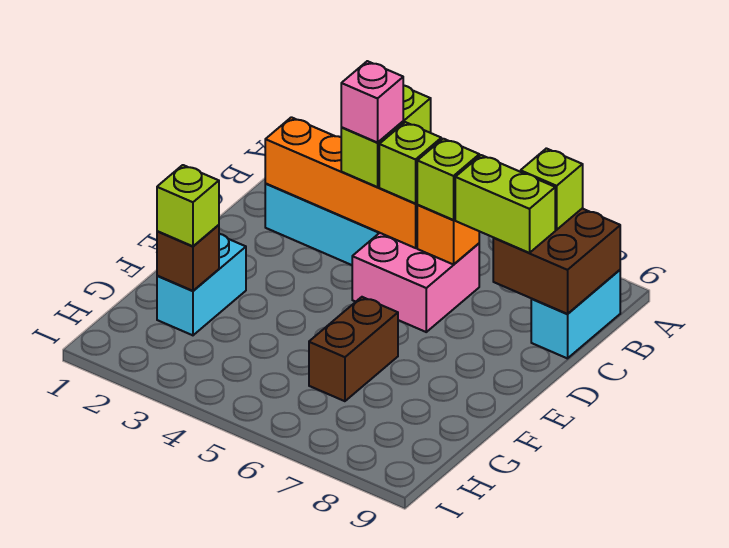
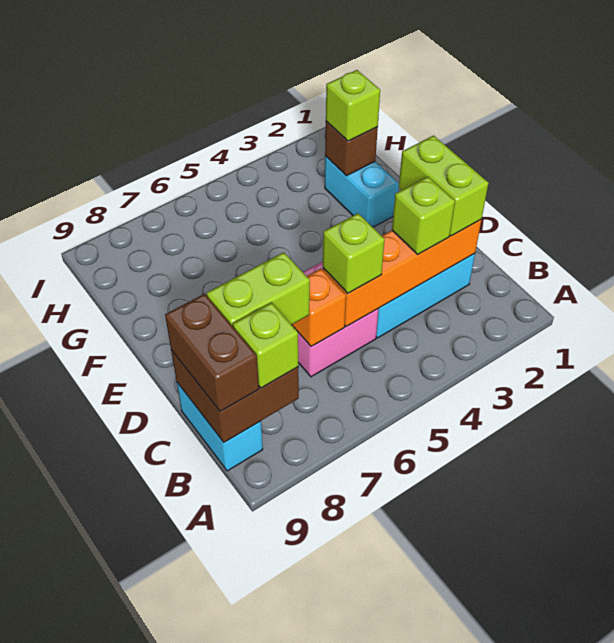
lime 1x2 brick [341,85,431,187] -> lime 1x2 brick moved to [399,136,488,236]
pink 1x1 brick [341,61,403,143] -> none
lime 1x1 brick [417,139,479,220] -> lime 1x1 brick moved to [392,177,455,254]
brown 1x2 brick [309,297,398,401] -> brown 1x2 brick moved to [165,294,259,412]

